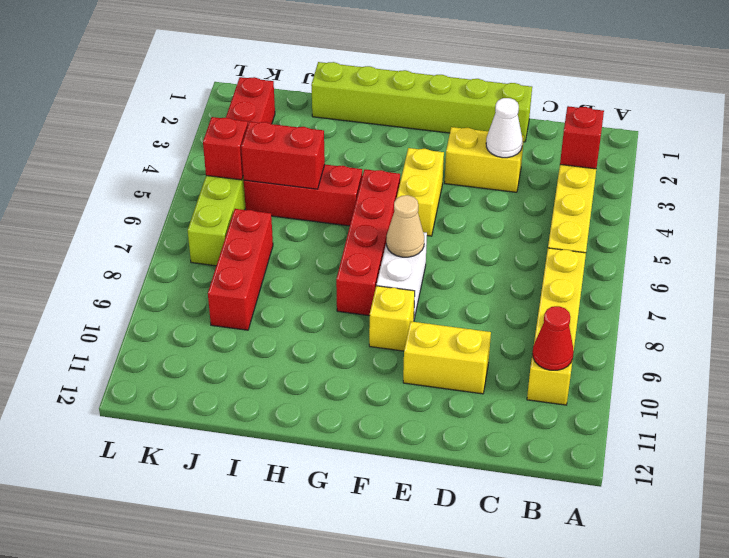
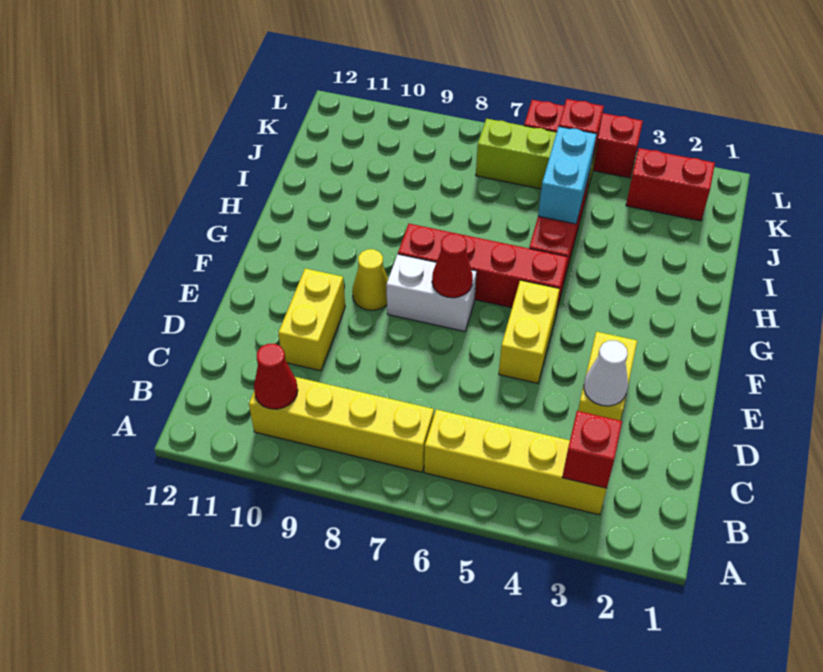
lime 1x6 brick [311,62,532,142] -> none
yellow 1x2 brick [397,148,444,236] -> yellow 1x2 brick turned to [499,280,560,383]
tan 1x1 cone [386,195,424,257] -> red 1x1 cone [432,234,473,298]
yellow 1x1 brick [369,286,415,351] -> yellow 1x1 cone [352,249,388,310]
red 1x2 brick [241,122,325,189] -> cyan 1x2 brick [538,126,597,224]
red 1x3 brick [208,209,273,330] -> red 1x3 brick moved to [524,100,643,178]

